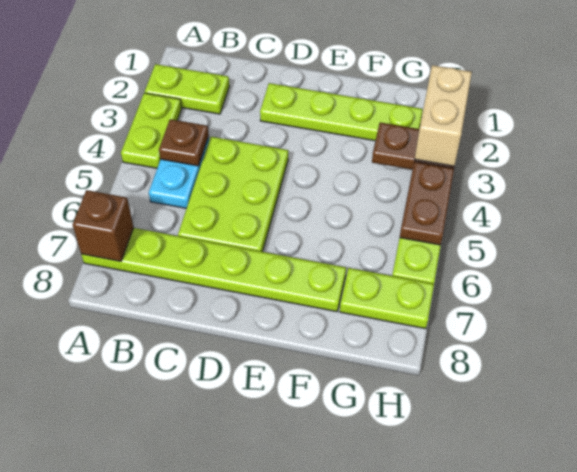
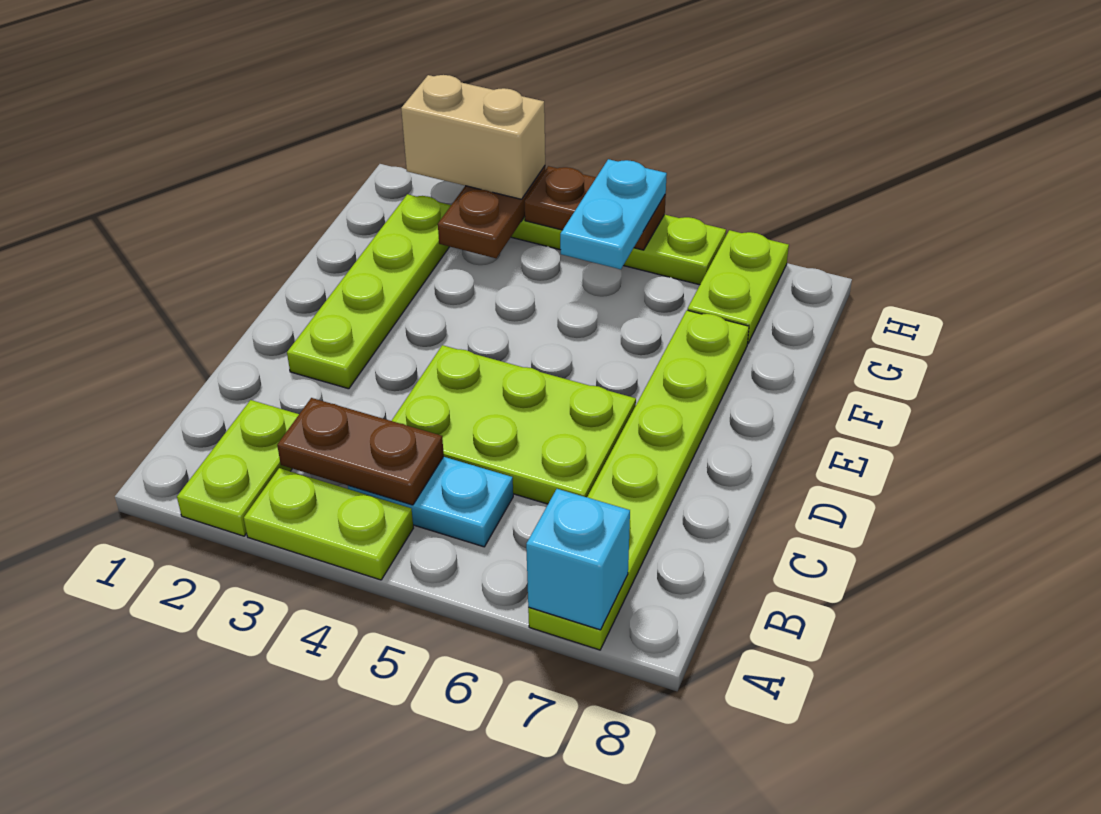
brown 1x1 brick [73,190,134,261] -> cyan 1x1 brick [526,489,630,630]
brown 1x1 plate [159,119,209,166] -> brown 1x2 plate [277,398,444,505]
none -> cyan 1x2 plate [560,159,667,269]

